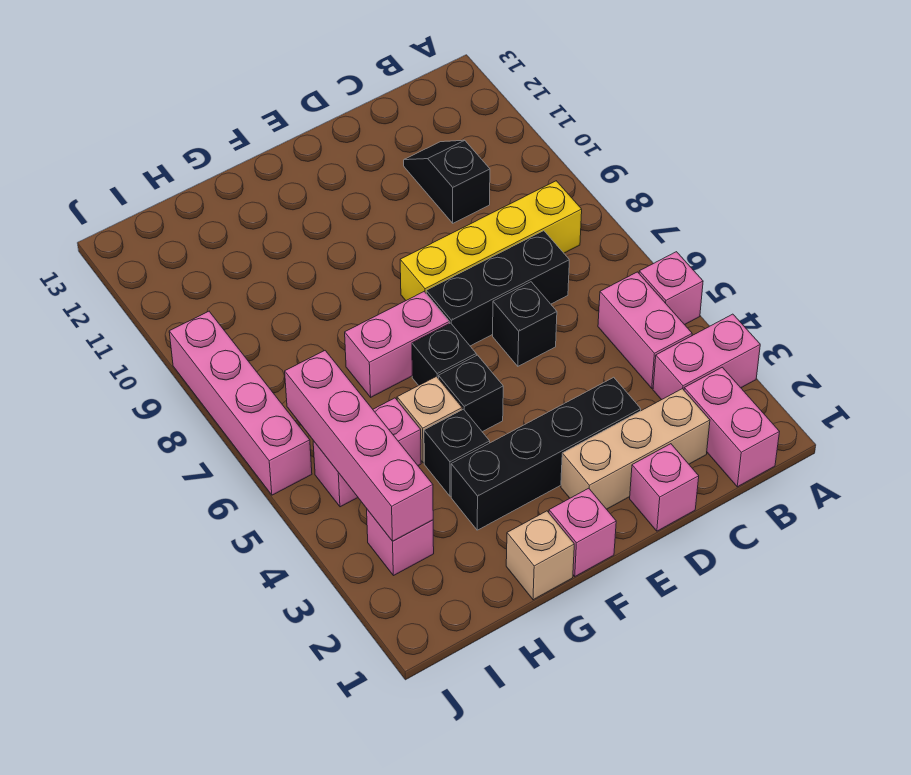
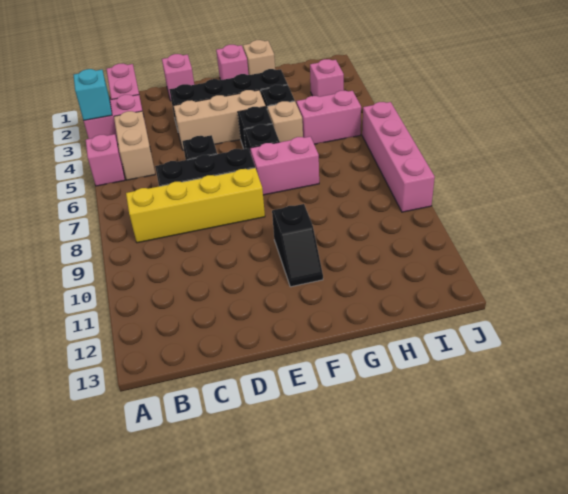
none -> cyan 1x1 brick [74,69,112,120]
pink 1x2 brick [598,272,692,388] -> tan 1x2 brick [114,111,155,180]
tan 1x3 brick [561,389,710,509] -> tan 1x3 brick moved to [173,90,266,150]
black 1x2 slope [404,140,490,223] -> black 1x2 slope moved to [272,204,323,287]
pink 1x4 brick [285,351,433,541] -> none

